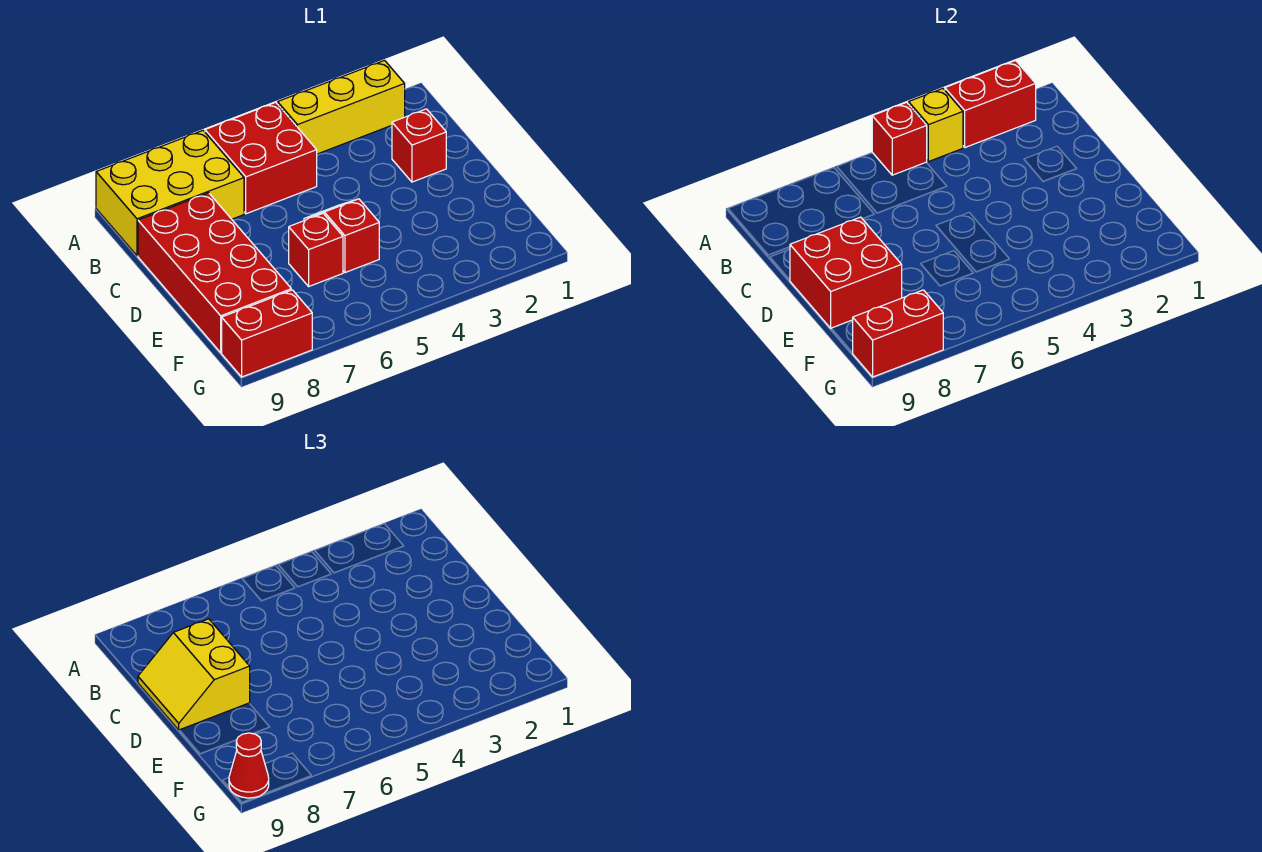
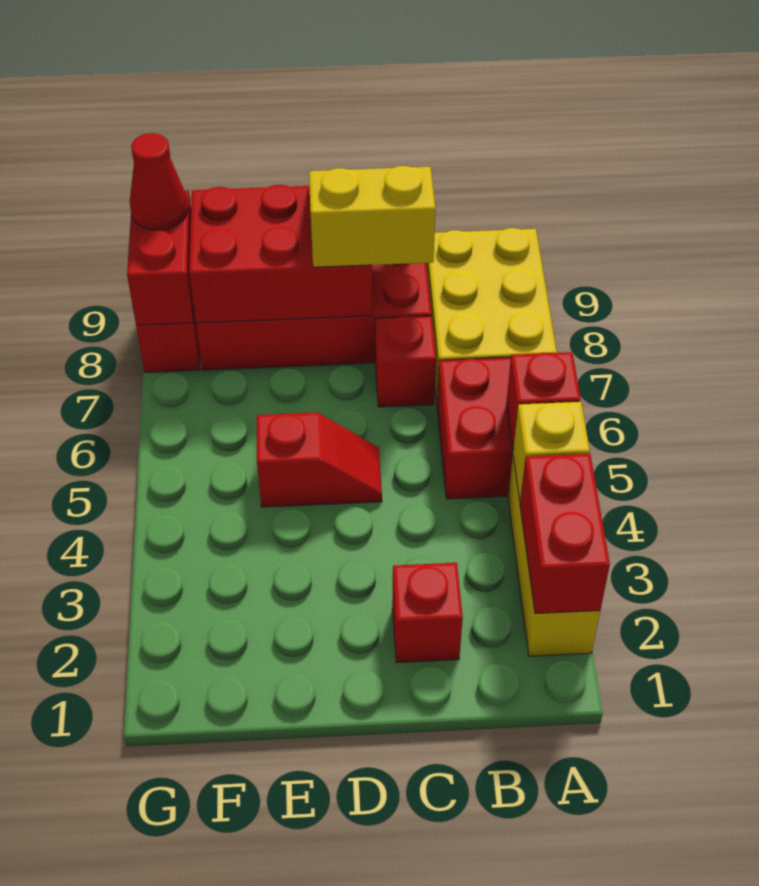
red 2x2 brick [790,217,902,328] -> red 2x3 brick [189,185,372,323]
red 1x1 brick [289,214,343,286] -> red 1x1 brick moved to [375,316,436,407]

